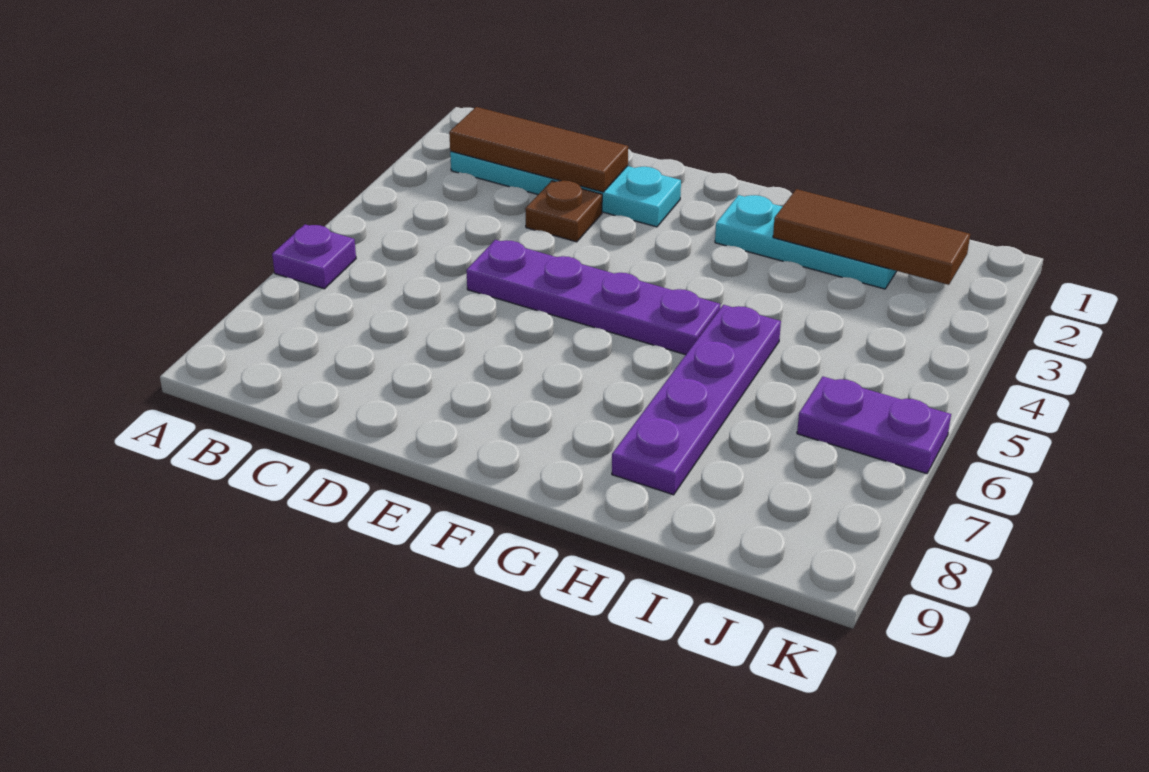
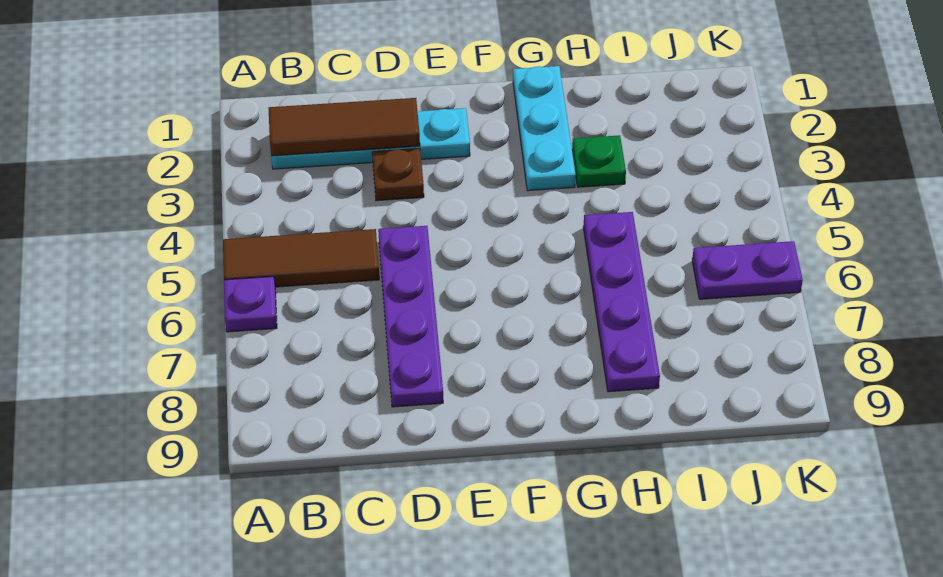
purple 1x4 plate [466,240,720,355] -> purple 1x4 plate turned to [378,226,443,407]
cyan 1x3 plate [715,195,897,289] -> cyan 1x3 plate turned to [513,66,576,191]
brown 1x3 tile [773,189,970,285] -> brown 1x3 tile moved to [223,229,379,287]
none -> green 1x1 plate [572,135,626,187]

